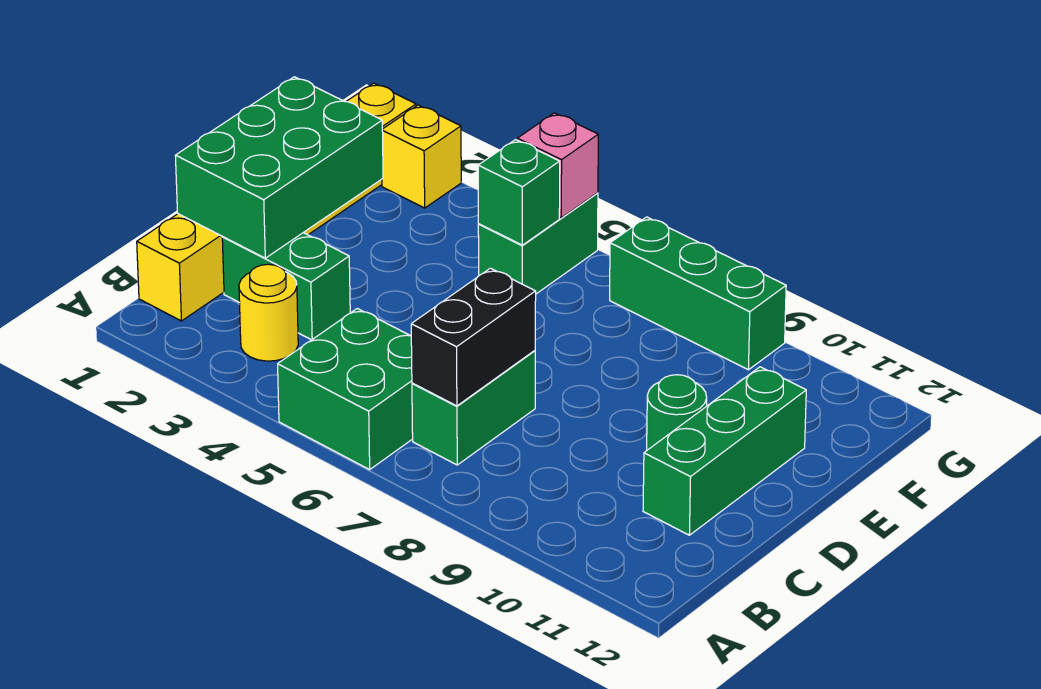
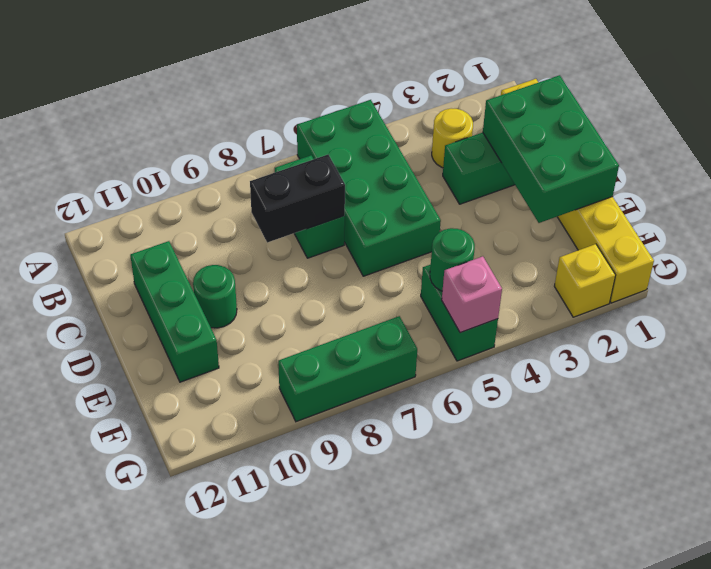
green 2x2 brick [278,308,413,470] -> green 2x4 brick [297,100,441,276]
black 1x2 brick [411,268,536,406] -> black 1x2 brick turned to [250,155,345,243]
green 1x1 brick [478,140,560,245] -> green 1x1 round brick [430,228,475,291]

